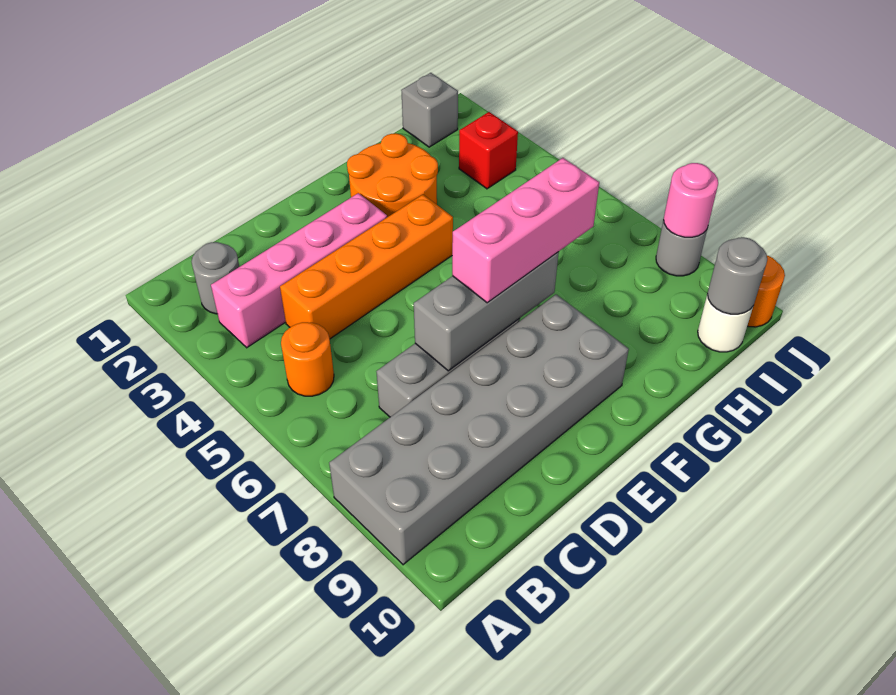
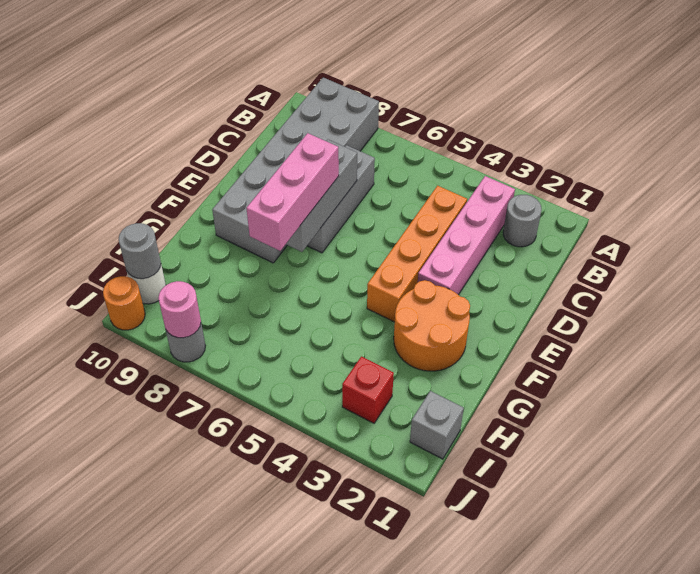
orange 1x1 round brick [281,322,334,396] -> none

